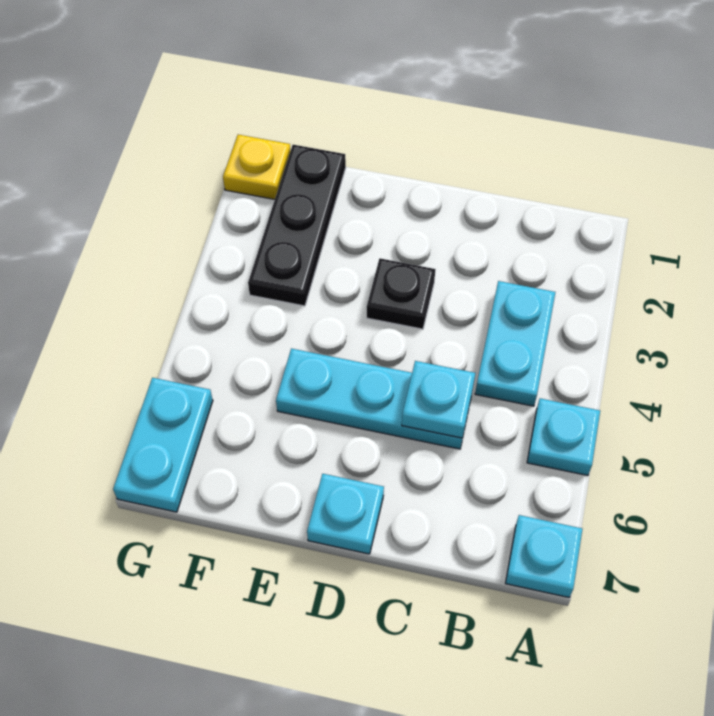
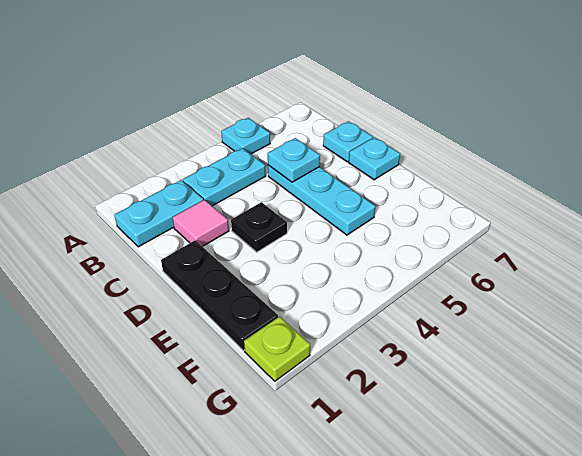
cyan 1x1 plate [505,515,582,597] -> cyan 1x1 plate moved to [323,121,373,162]
none -> pink 1x1 tile [172,200,229,247]
black 1x3 plate [248,145,346,306] -> black 1x3 plate turned to [161,240,278,350]
yellow 1x1 plate [223,135,290,199] -> lime 1x1 plate [244,317,310,381]
cyan 1x2 plate [113,378,213,512] -> cyan 1x2 plate moved to [114,180,203,247]

